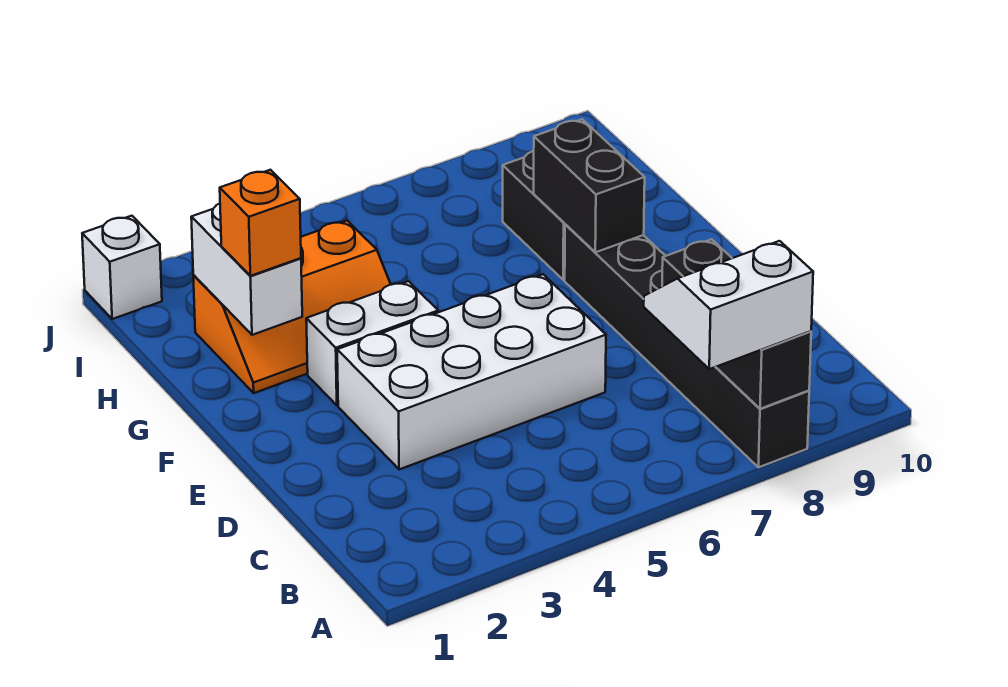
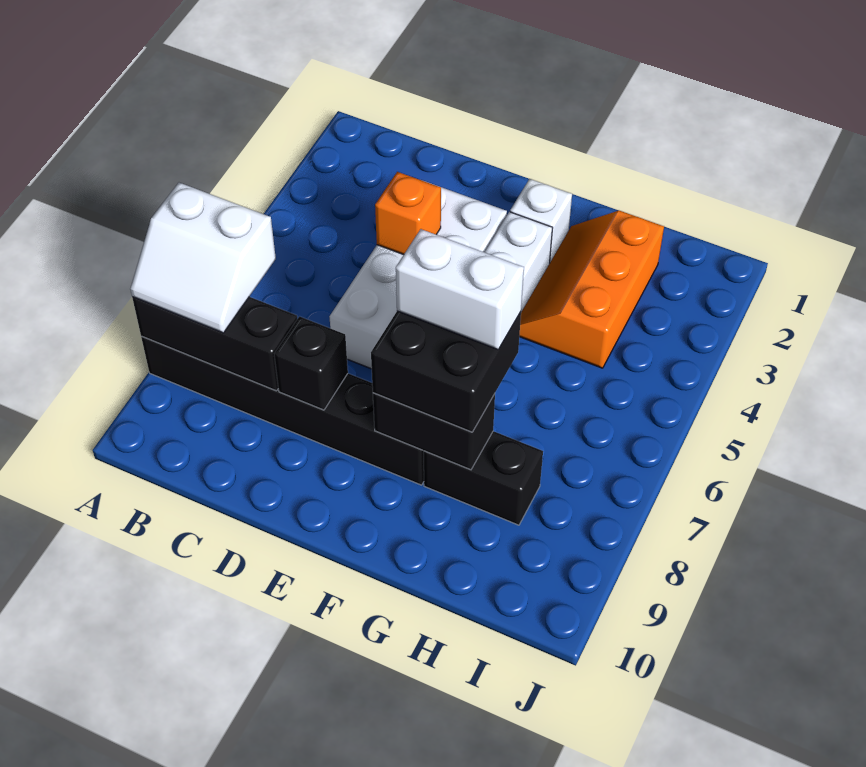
white 2x2 slope [644,241,813,369] -> white 2x2 slope turned to [130,183,276,333]
none -> black 1x1 brick [274,316,348,410]
none -> black 2x2 brick [371,311,521,432]
white 1x2 brick [191,204,302,335] -> white 1x2 brick moved to [396,229,524,349]
orange 1x1 brick [220,170,301,276] -> orange 1x1 brick moved to [375,172,441,255]
white 1x1 brick [82,216,162,319] -> white 1x1 brick moved to [510,179,572,262]

